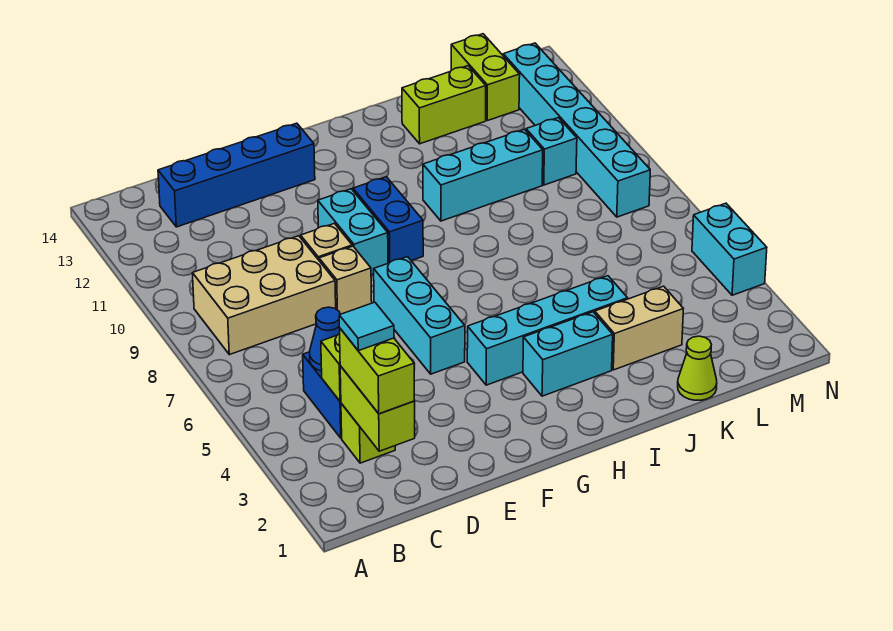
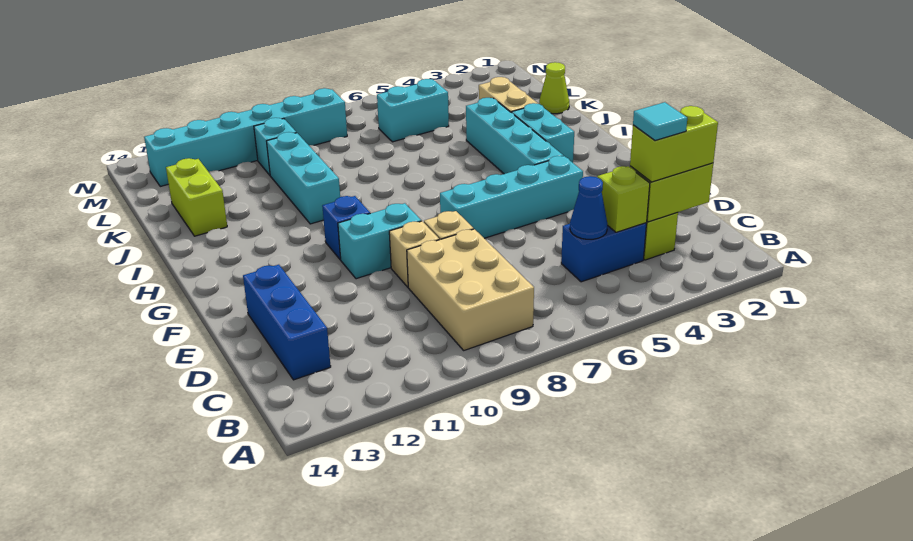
blue 1x4 brick [158,123,315,227] -> blue 1x3 brick [243,265,331,380]
cyan 1x3 brick [374,257,465,374] -> cyan 1x4 brick [440,156,583,238]
blue 1x2 brick [353,177,423,263] -> blue 1x1 brick [322,196,370,260]
lime 1x2 brick [451,34,520,121] -> none
cyan 1x2 brick [692,203,767,295] -> cyan 1x2 brick moved to [377,79,449,142]

